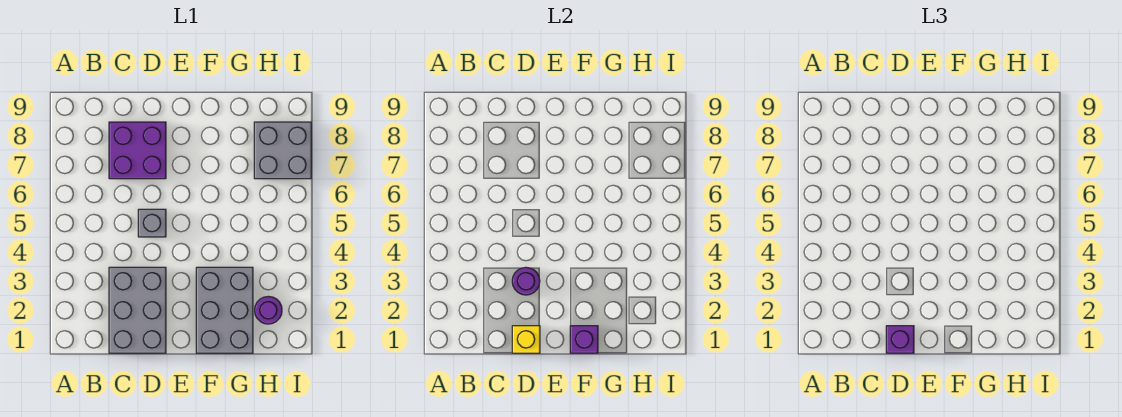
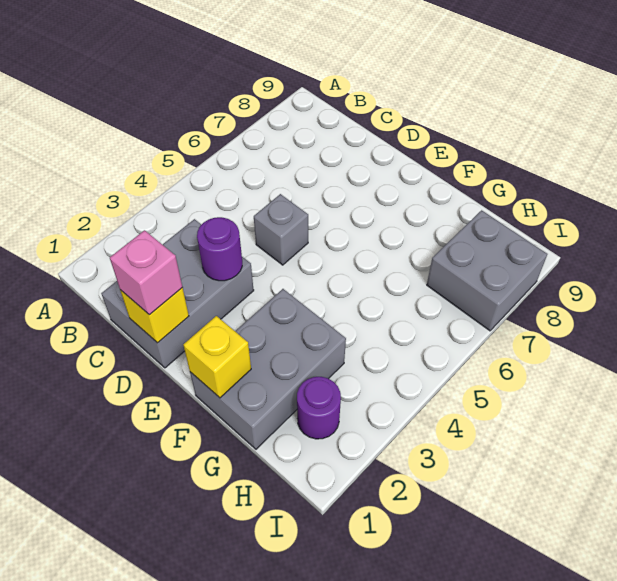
purple 2x2 brick [109,122,166,179] -> none
purple 1x1 brick [886,326,914,353] -> pink 1x1 brick [110,230,182,315]
purple 1x1 brick [570,326,598,353] -> yellow 1x1 brick [183,316,251,398]

